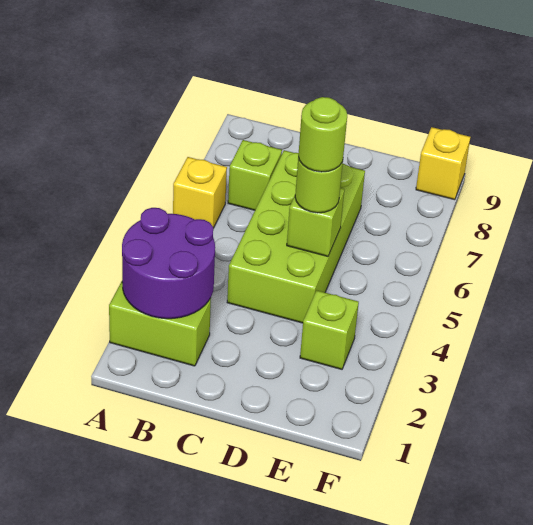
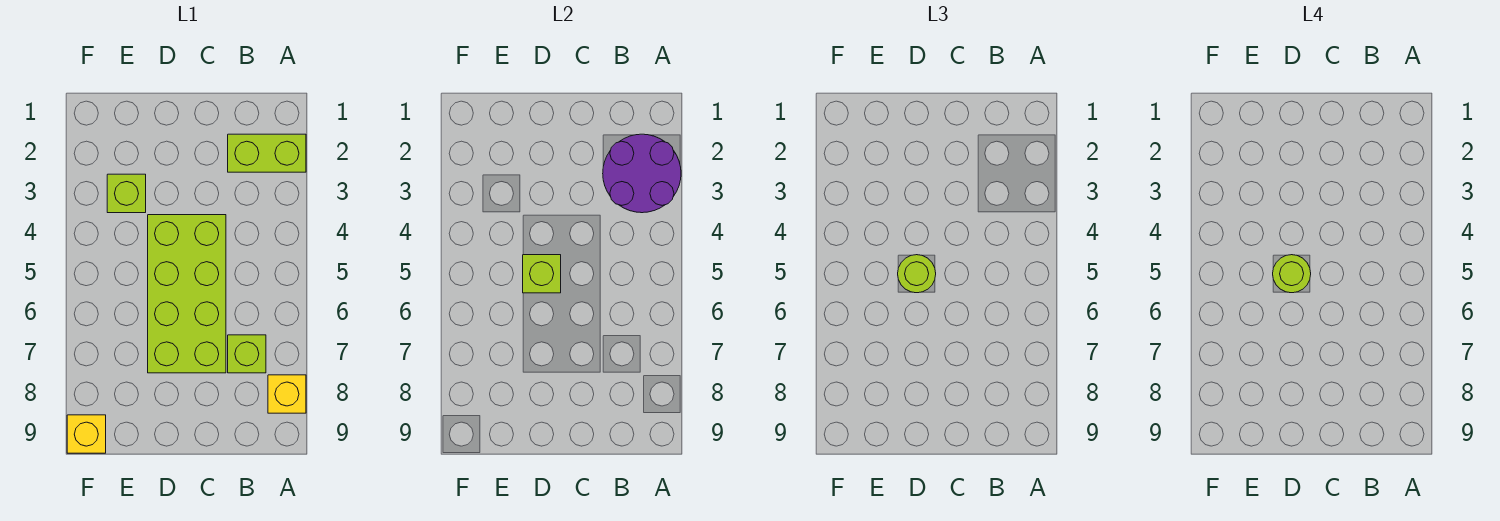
yellow 1x1 brick [173,157,227,228] -> yellow 1x1 brick moved to [268,375,306,413]

